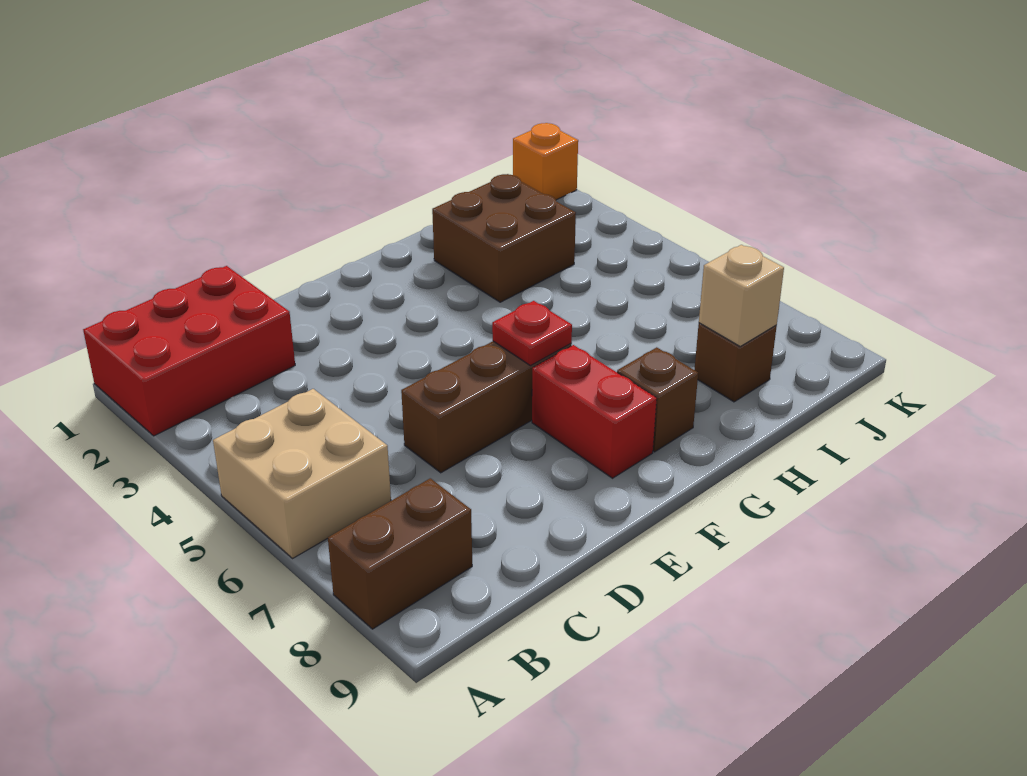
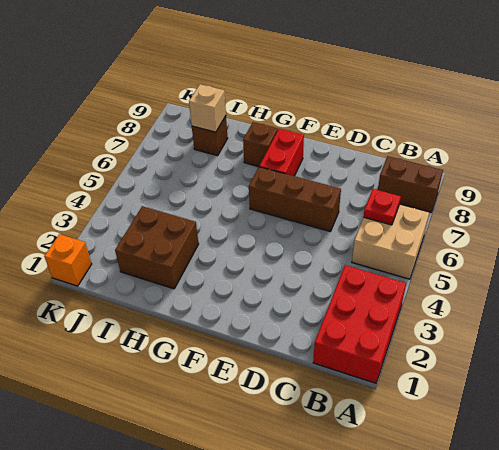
red 2x3 brick [83,266,295,436] -> red 2x3 brick turned to [313,265,406,383]
red 1x1 plate [492,301,572,366] -> red 1x1 plate moved to [364,189,401,225]

